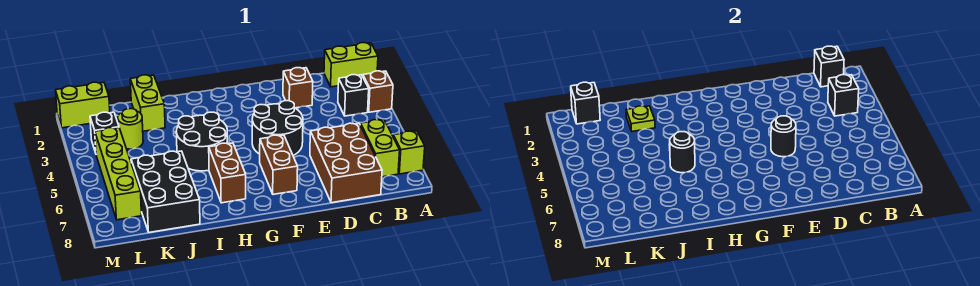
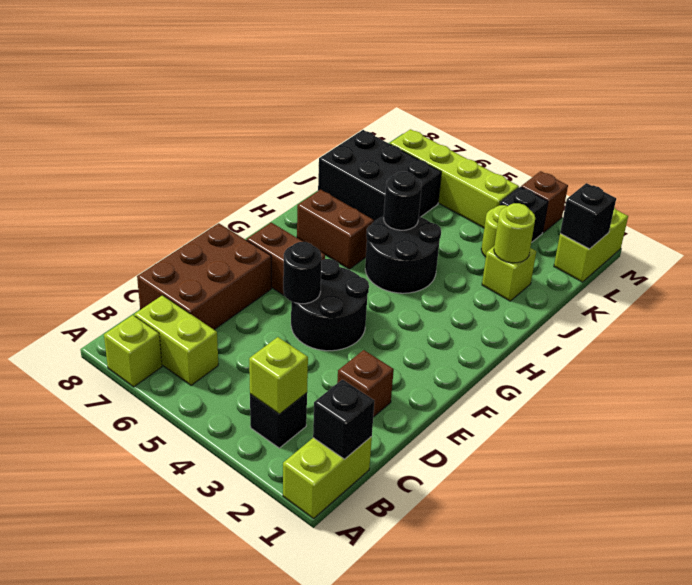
brown 1x1 brick [363,71,393,112] -> brown 1x1 brick moved to [521,171,568,233]
black 1x1 brick [828,75,859,116] -> lime 1x1 brick [249,337,308,414]
brown 2x3 brick [310,123,382,203] -> brown 2x3 brick turned to [137,223,271,330]
lime 1x2 brick [130,75,165,131] -> lime 1x1 brick [482,247,536,301]
lime 1x1 plate [626,106,655,131] -> lime 1x1 round brick [494,203,535,263]

